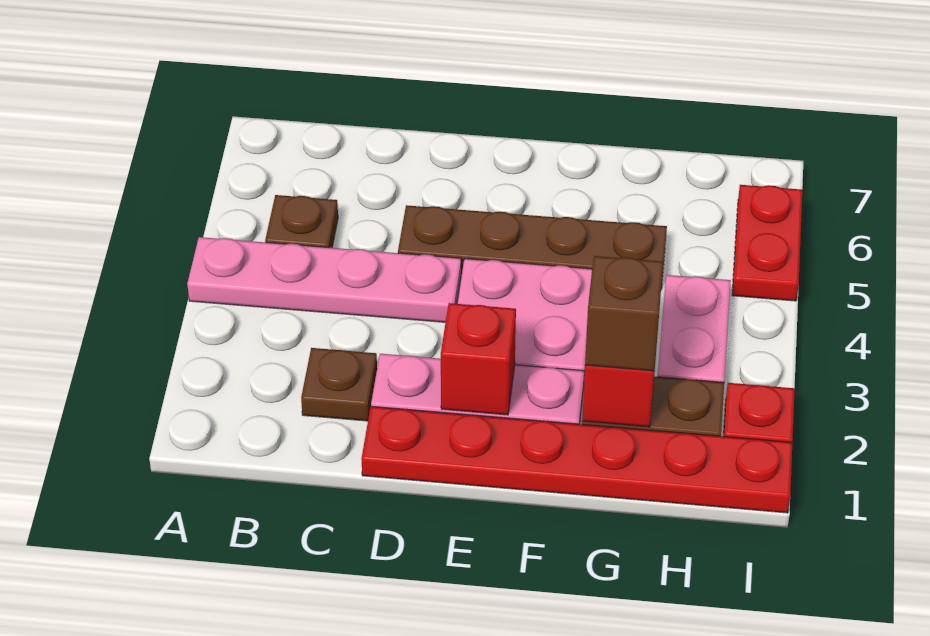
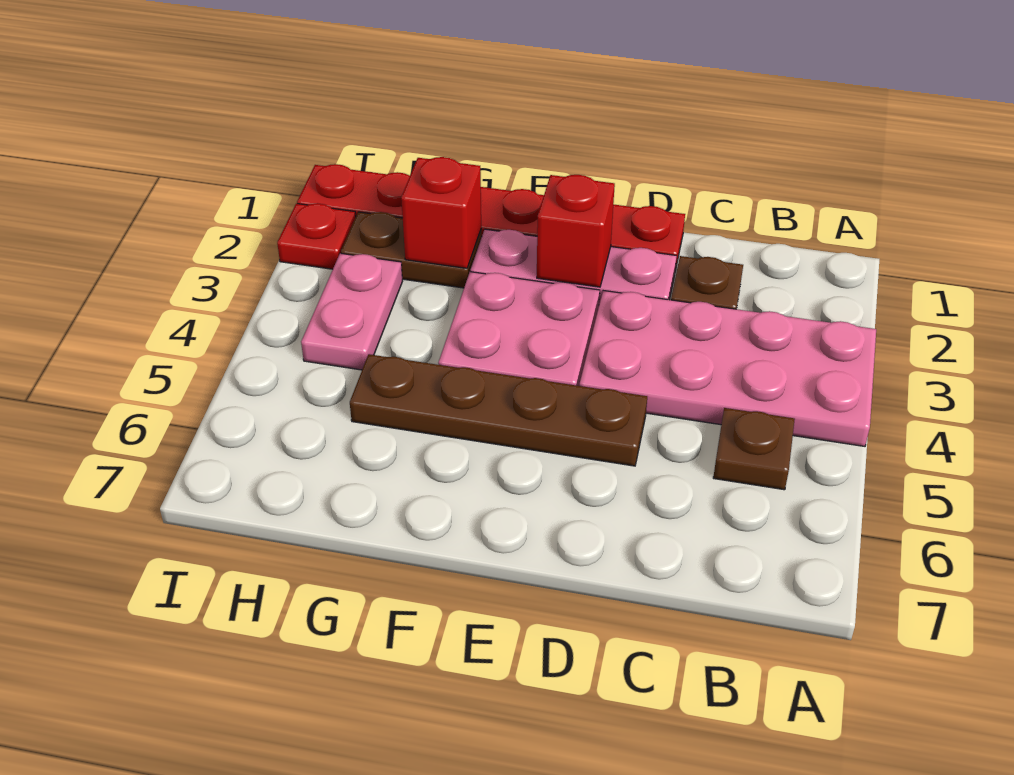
pink 1x4 plate [187,237,461,322] -> pink 2x4 plate [579,291,876,446]
brown 1x1 brick [585,256,663,371] -> none
red 1x2 plate [732,185,802,301] -> none

